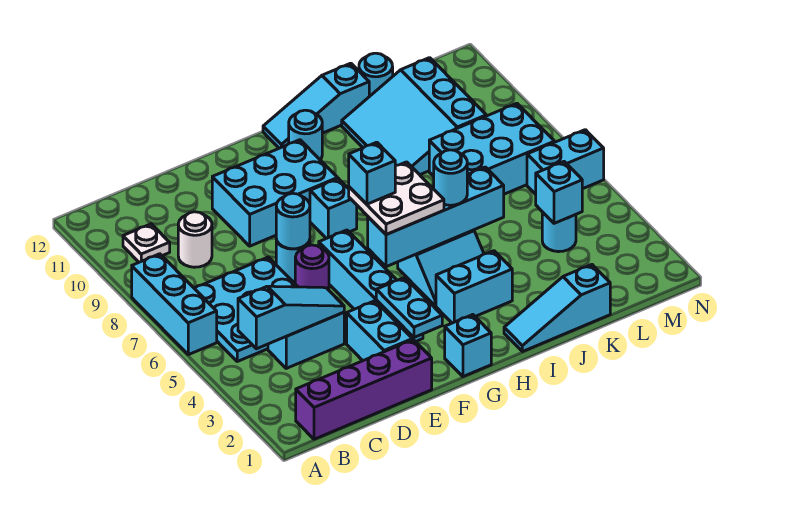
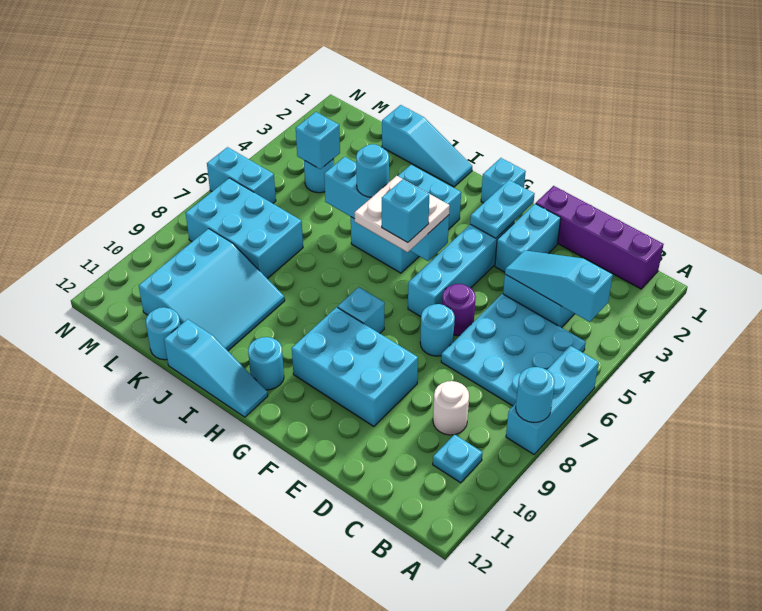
white 1x1 plate [123,224,170,262] -> cyan 1x1 plate [433,434,483,483]
cyan 1x1 round brick [276,193,310,249] -> cyan 1x1 round brick moved to [516,367,555,423]

